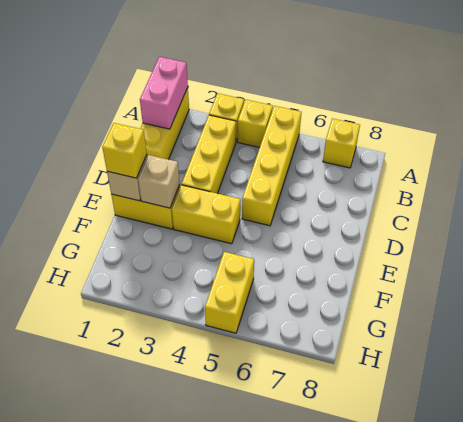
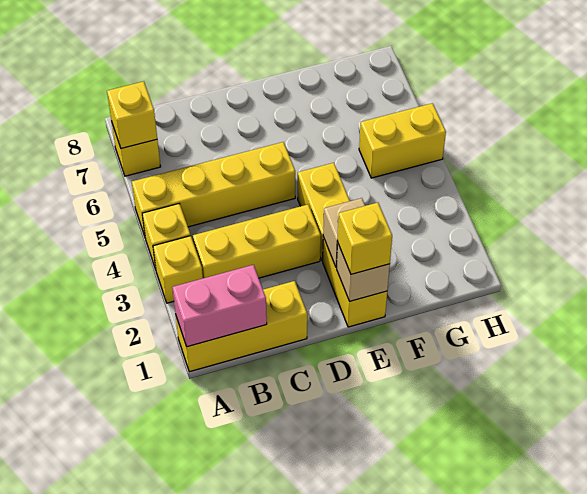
none -> yellow 1x1 brick [107,81,157,149]

